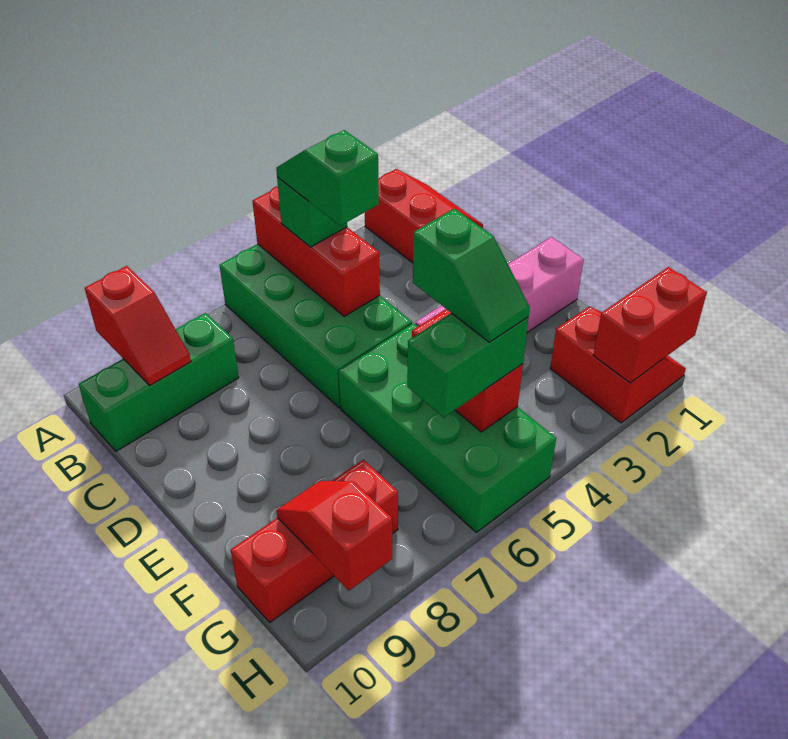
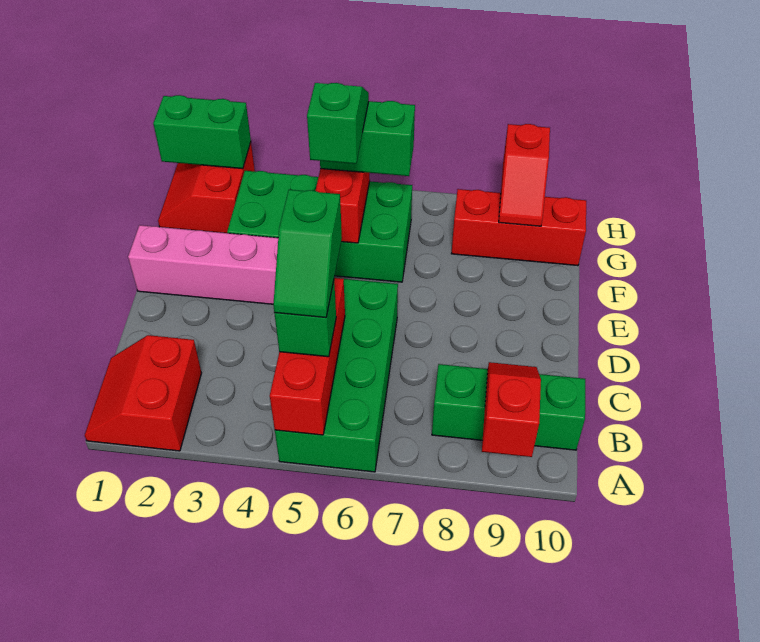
green 2x4 brick [339,323,556,532] -> green 2x4 brick turned to [227,171,412,282]
red 1x2 brick [593,267,707,383] -> green 1x2 brick [153,95,251,169]

